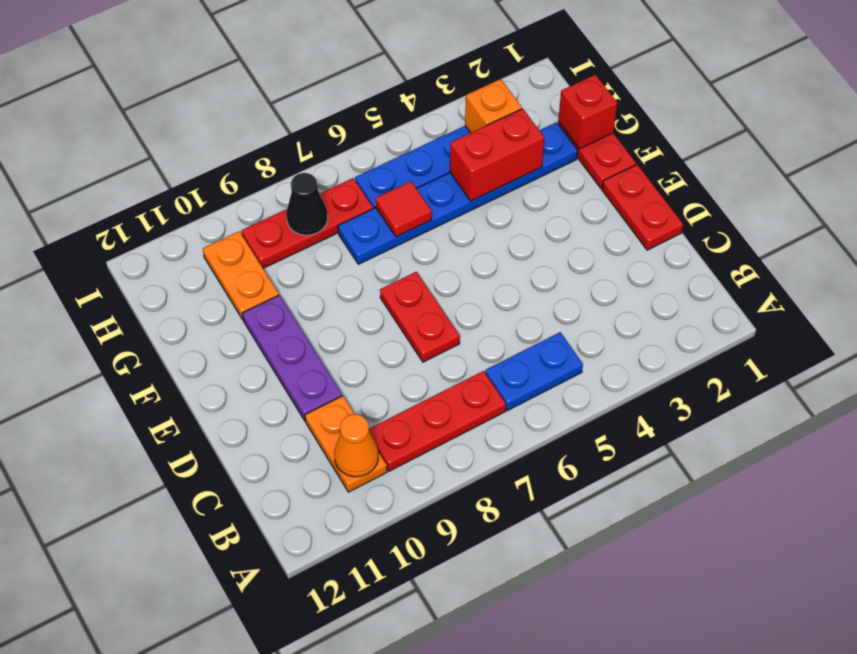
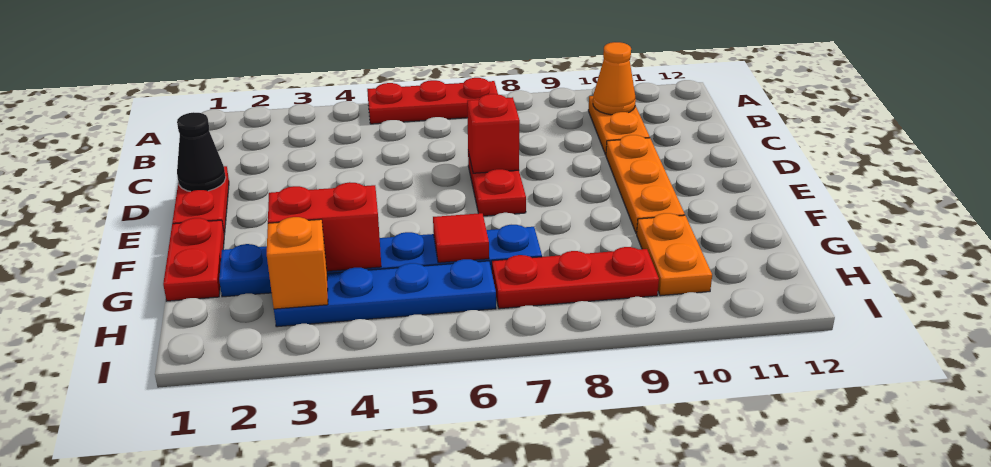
blue 1x2 plate [485,332,583,411] -> none
red 1x3 plate [369,371,506,471] -> red 1x3 plate moved to [367,78,498,124]
purple 1x3 plate [242,295,342,421] -> orange 1x3 plate [606,135,685,234]
red 1x1 brick [558,75,617,149] -> red 1x1 brick moved to [467,94,520,173]
black 1x1 cone [286,173,328,235] -> black 1x1 cone moved to [177,112,226,192]

